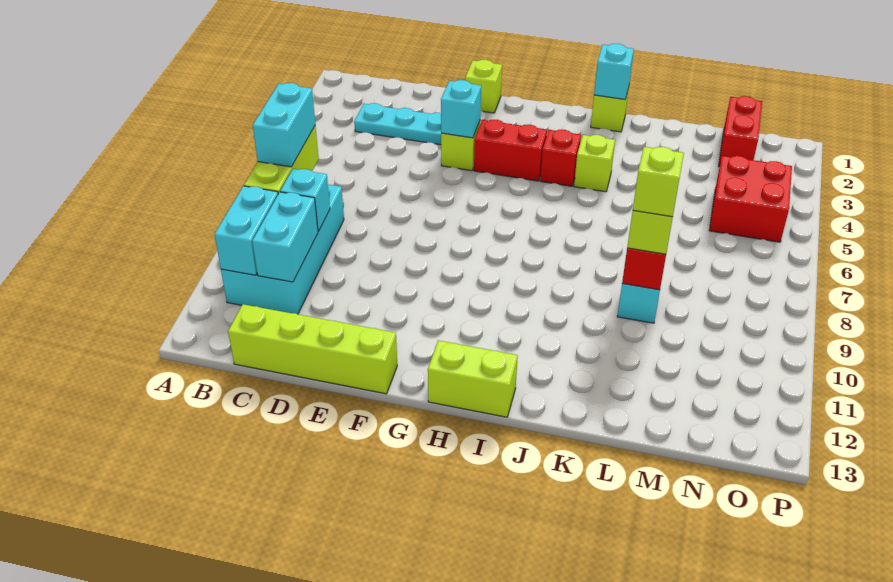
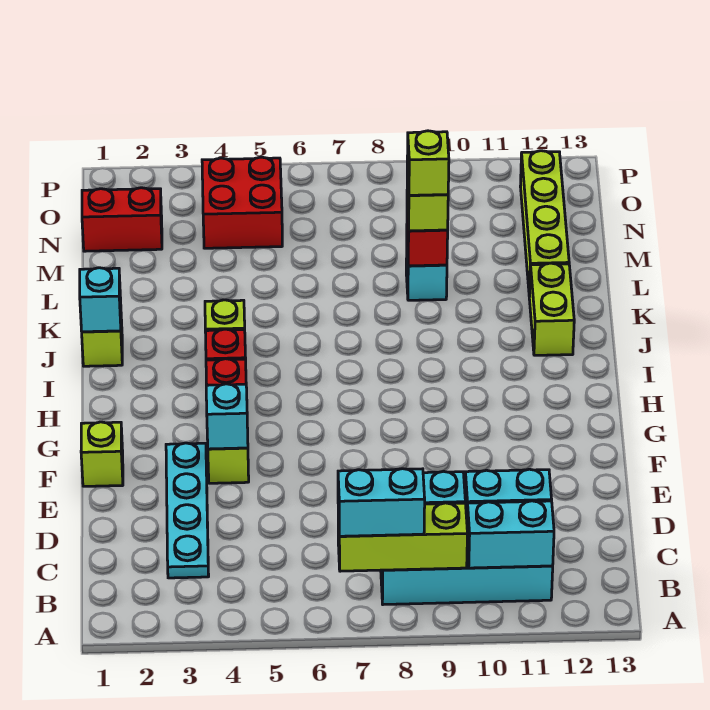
lime 1x4 brick [228,304,397,394] -> lime 1x4 brick moved to [520,151,569,297]
lime 1x2 brick [428,340,518,417] -> lime 1x2 brick moved to [529,263,574,355]

